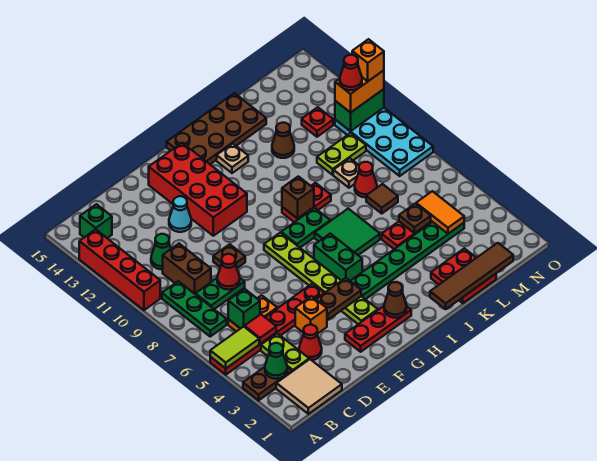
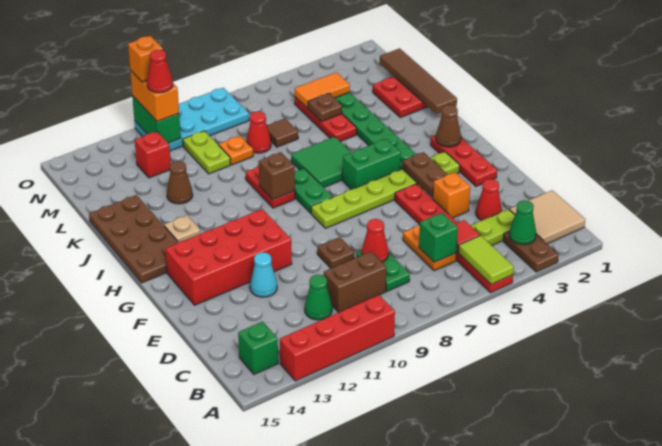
green 1x3 plate [162,281,227,336] -> none
tan 1x1 plate [333,158,359,188] -> orange 1x1 plate [219,136,253,165]
red 1x1 plate [302,107,333,137] -> red 1x1 brick [135,132,171,178]

